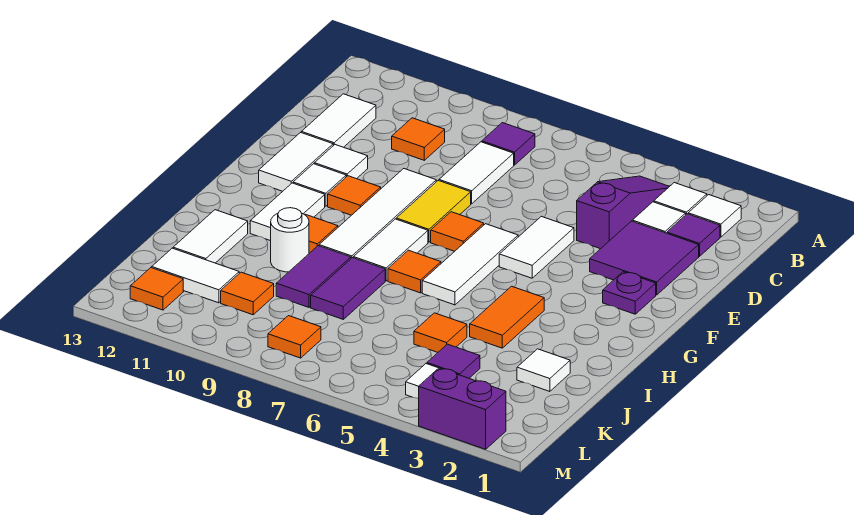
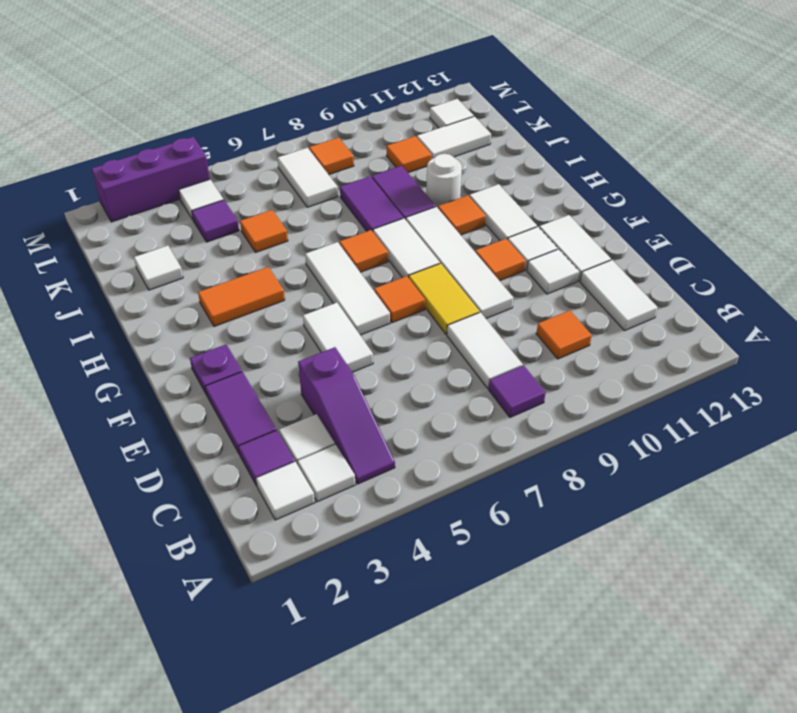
purple 2x2 tile [590,221,699,295] -> purple 1x2 tile [205,372,276,455]
orange 1x2 tile [470,286,544,348] -> orange 1x2 tile turned to [198,267,285,326]
white 1x2 tile [173,210,248,263] -> white 1x2 tile moved to [278,148,338,207]
orange 1x1 tile [130,268,183,310] -> white 1x1 tile [430,99,474,128]
purple 1x2 brick [419,368,506,449] -> purple 1x3 brick [92,137,210,222]

